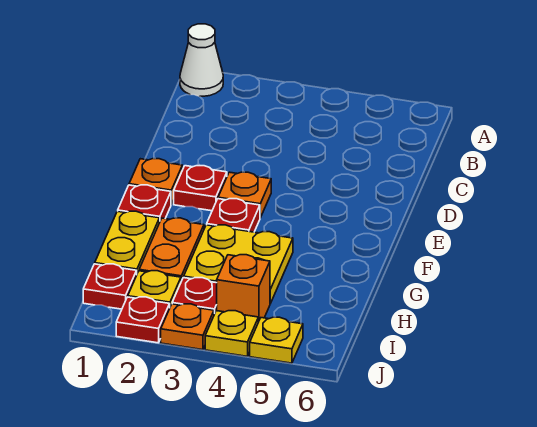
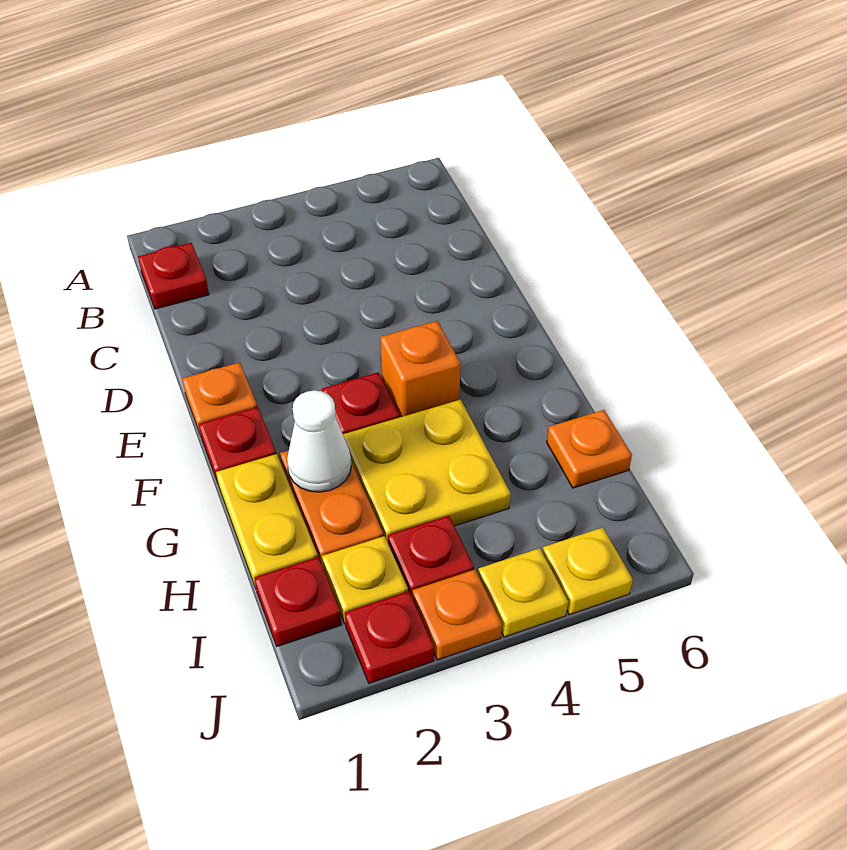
white 1x1 cone [180,24,223,96] -> white 1x1 cone moved to [287,390,351,492]
red 1x1 plate [174,166,227,211] -> red 1x1 plate moved to [138,243,209,309]
orange 1x1 plate [218,172,271,218] -> orange 1x1 plate moved to [547,410,632,488]
orange 1x1 brick [217,255,270,322] -> orange 1x1 brick moved to [380,321,461,417]

